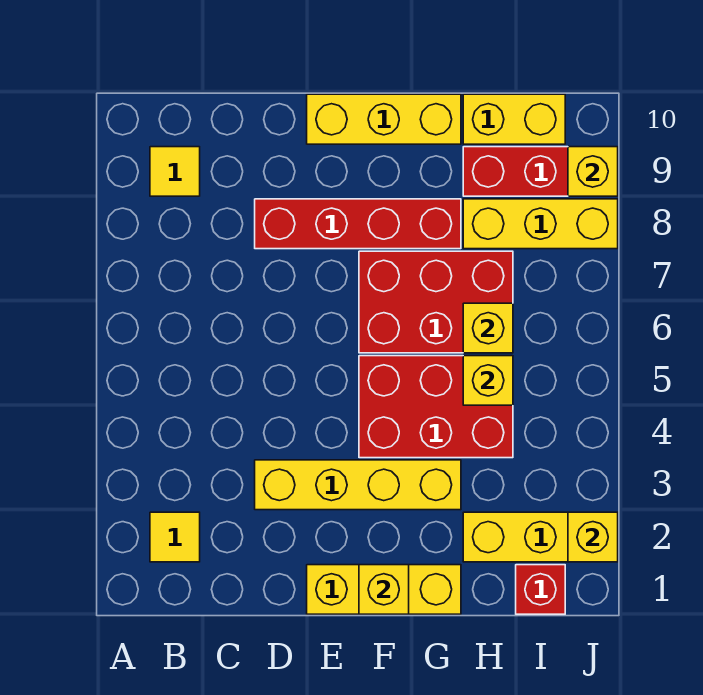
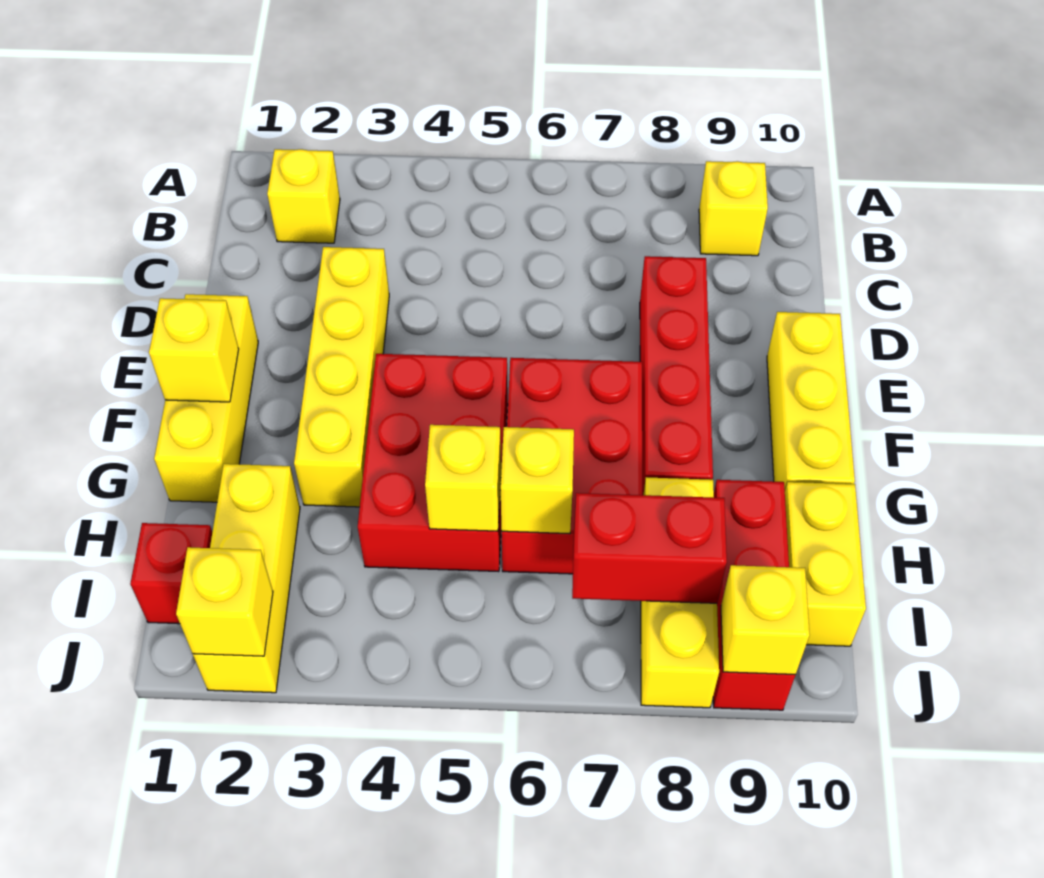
yellow 1x1 tile [150,512,200,562] -> yellow 1x1 brick [267,149,340,243]
yellow 1x1 tile [150,147,200,196] -> yellow 1x1 brick [699,161,768,256]
none -> red 1x2 brick [572,493,727,603]

